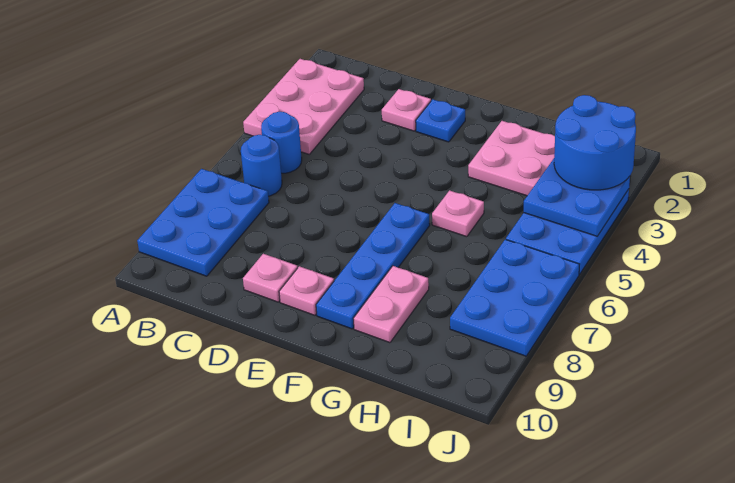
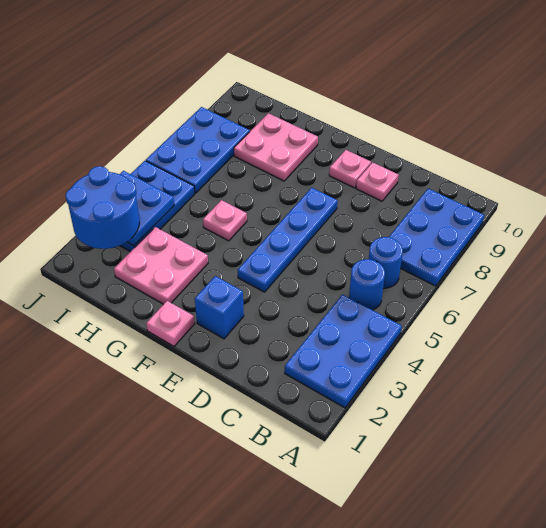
pink 2x3 plate [243,59,364,154] -> blue 2x3 plate [285,295,402,408]
pink 1x1 plate [382,89,431,131] -> pink 1x1 plate moved to [146,301,195,346]
blue 1x1 plate [416,99,465,142] -> blue 1x1 brick [195,276,244,339]
blue 1x4 plate [316,203,430,329] -> blue 1x4 plate moved to [238,188,338,292]
pink 1x2 plate [353,266,429,343] -> pink 2x2 plate [234,113,318,181]

